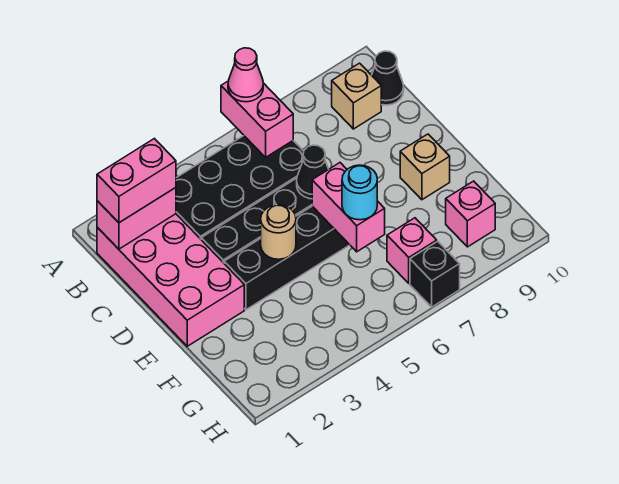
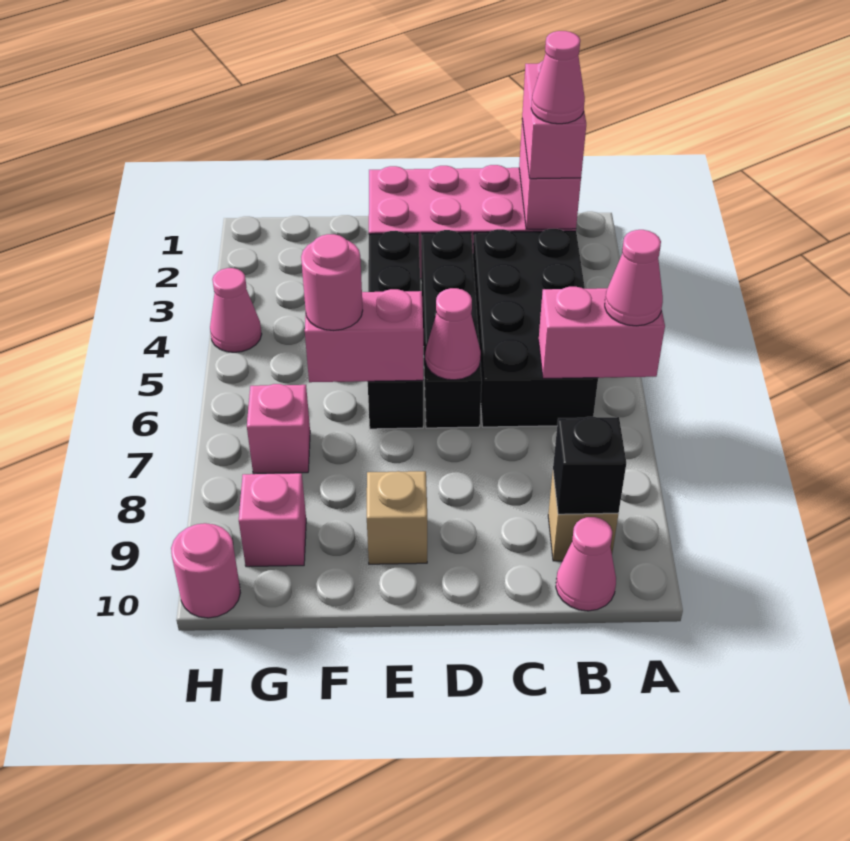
none -> pink 1x1 cone [531,31,585,124]
black 1x1 cone [372,51,404,105] -> pink 1x1 cone [556,517,616,611]
black 1x1 cone [297,145,328,199] -> pink 1x1 cone [425,288,481,380]
tan 1x1 round brick [261,205,296,259] -> none
cyan 1x1 round brick [342,165,377,220] -> pink 1x1 round brick [301,234,363,330]
none -> pink 1x1 cone [210,268,262,352]
black 1x1 brick [410,241,460,307] -> black 1x1 brick moved to [553,417,626,514]
none -> pink 1x1 round brick [171,523,240,618]

